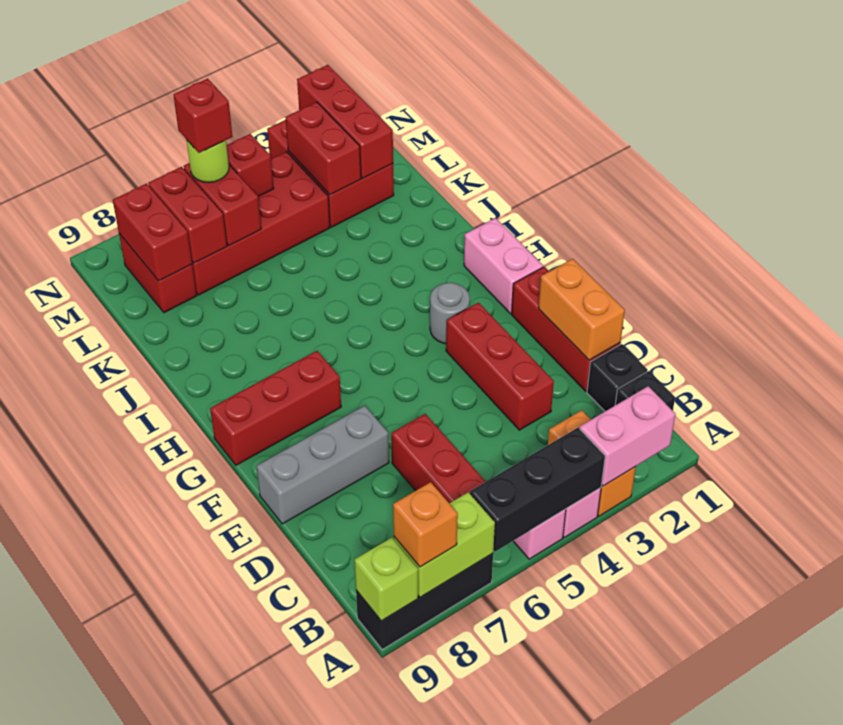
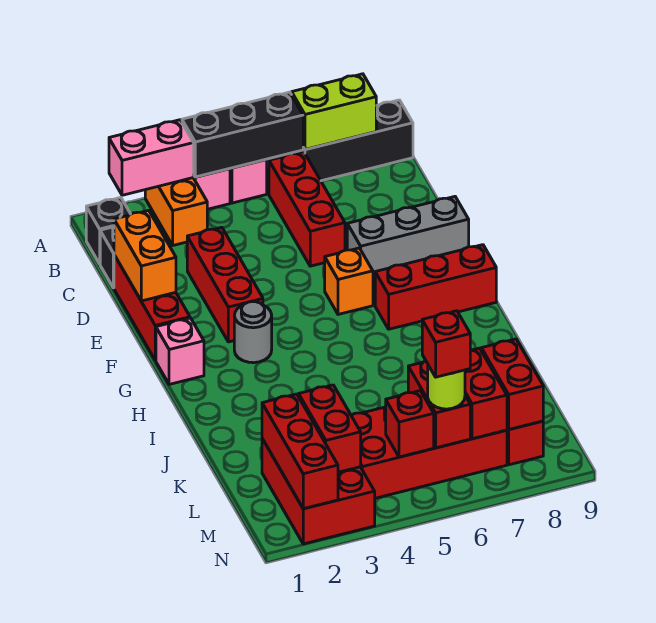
orange 1x1 brick [393,482,458,567] -> orange 1x1 brick moved to [325,248,373,314]
lime 1x1 brick [355,538,418,621] -> none
pink 1x2 brick [464,218,543,314] -> pink 1x1 brick [156,318,204,384]

